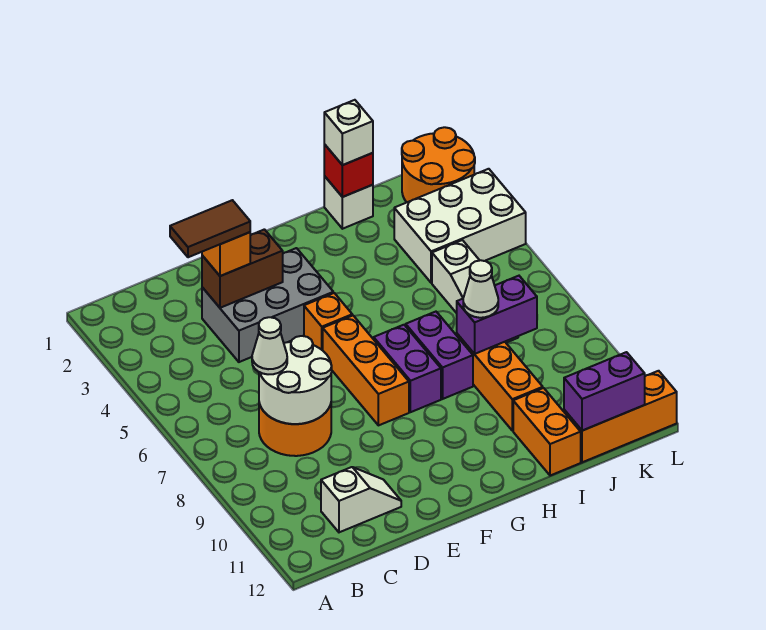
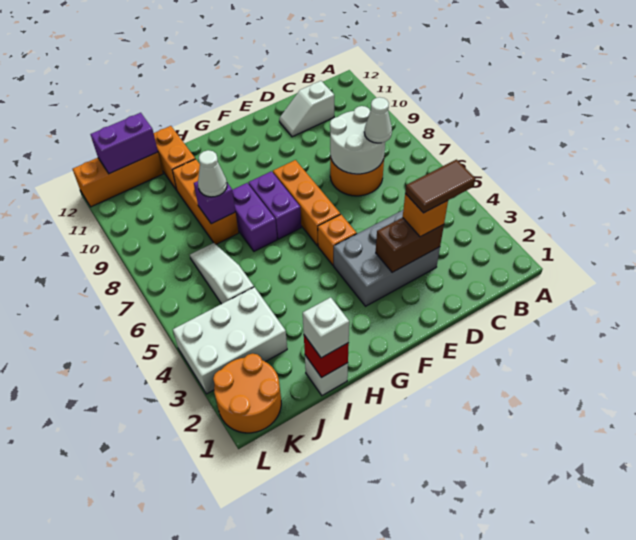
purple 1x2 brick [457,276,537,354] -> purple 1x1 brick [194,181,236,224]

